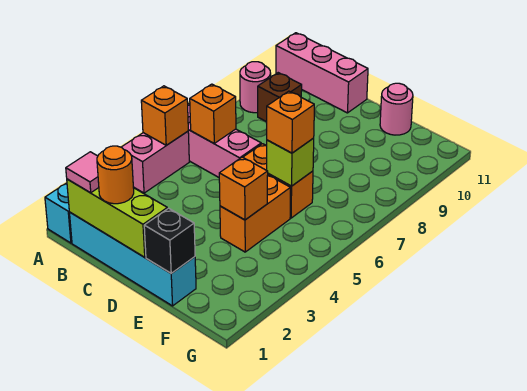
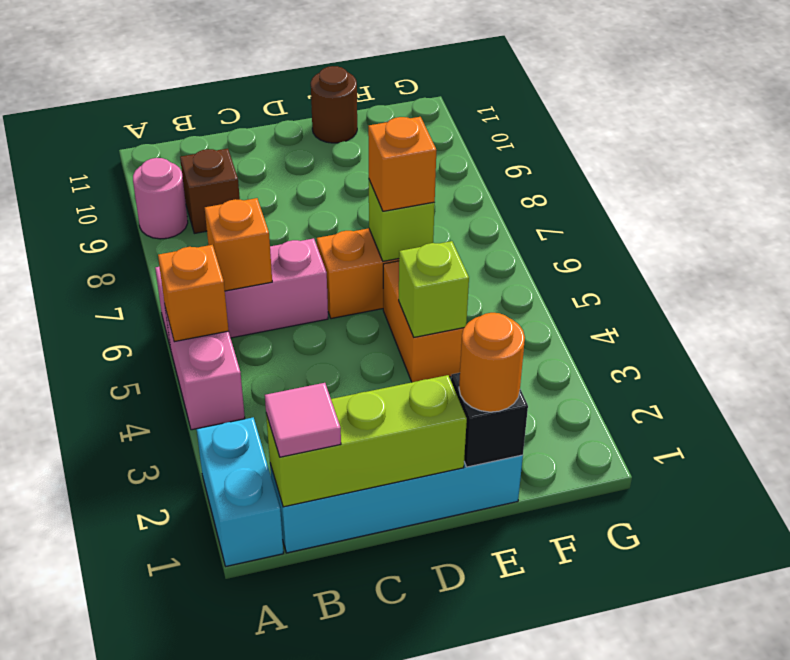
pink 1x3 brick [276,33,368,113] -> none
orange 1x1 round brick [97,146,134,204] -> orange 1x1 round brick moved to [459,313,525,412]
orange 1x1 brick [219,157,268,220] -> lime 1x1 brick [399,241,469,337]
pink 1x1 round brick [380,83,413,135] -> brown 1x1 round brick [311,66,357,143]

